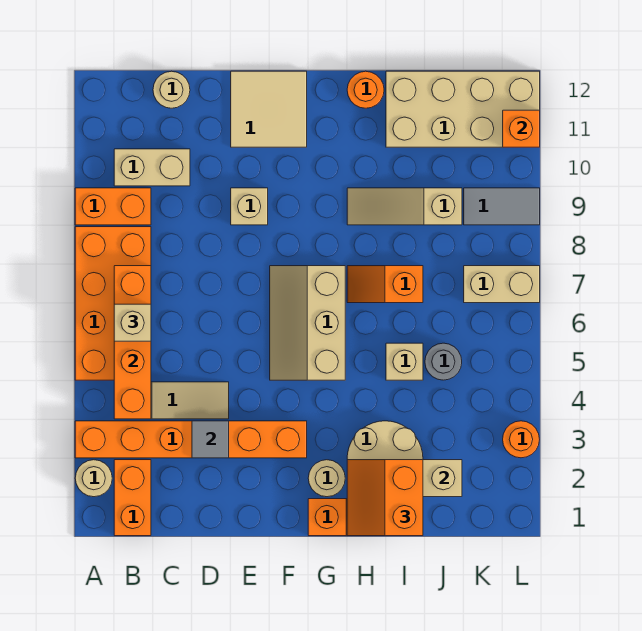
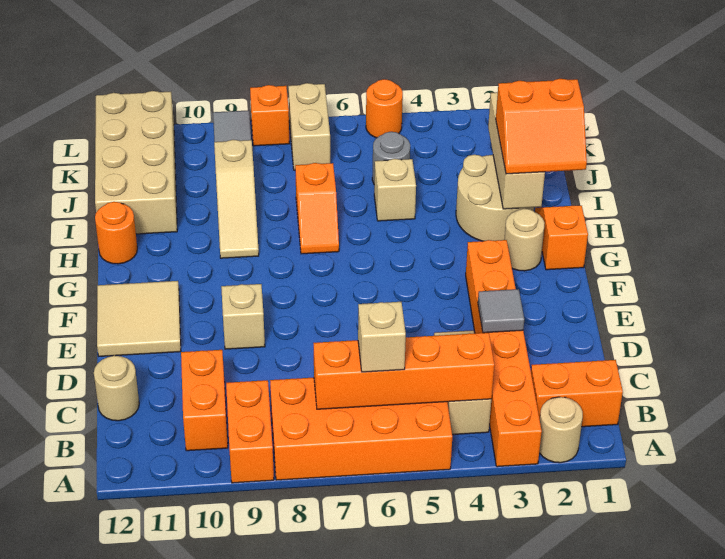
tan 1x2 brick [114,149,190,186] -> orange 1x2 brick [181,350,228,451]
tan 2x3 slope [270,266,345,380] -> none
orange 1x1 round brick [503,421,539,458] -> orange 1x1 round brick moved to [366,79,403,138]
orange 1x1 brick [503,110,540,147] -> orange 1x1 brick moved to [250,85,290,146]

